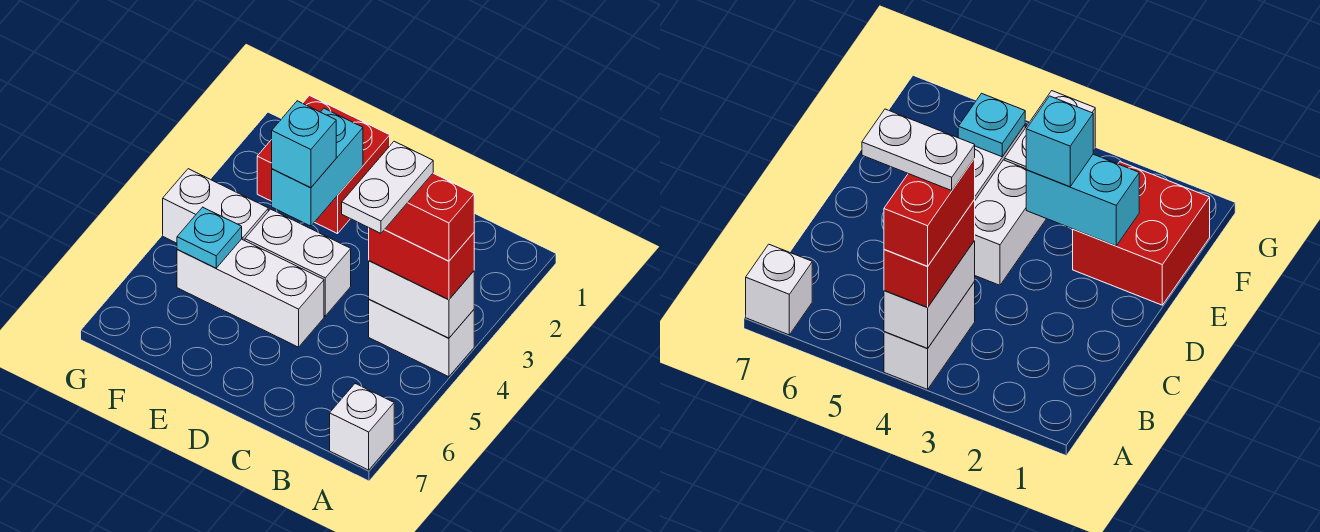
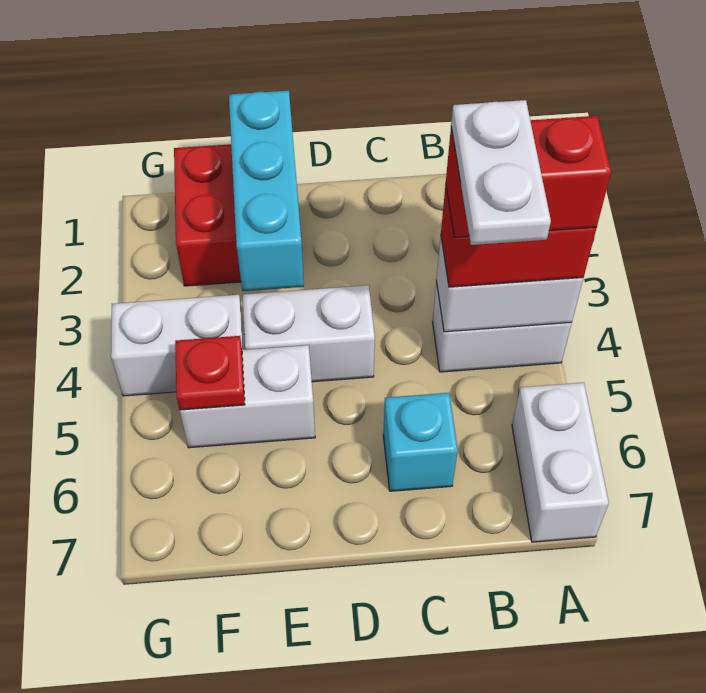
white 1x1 brick [330,384,394,470] -> white 1x2 brick [512,383,609,542]
white 1x3 brick [177,239,324,347] -> white 1x2 brick [180,345,315,448]
cyan 1x2 brick [272,108,363,226] -> cyan 1x3 brick [229,90,304,291]
cyan 1x1 brick [272,101,336,188] -> cyan 1x1 brick moved to [383,393,458,491]
cyan 1x1 plate [177,207,242,268] -> red 1x1 plate [175,336,245,410]

